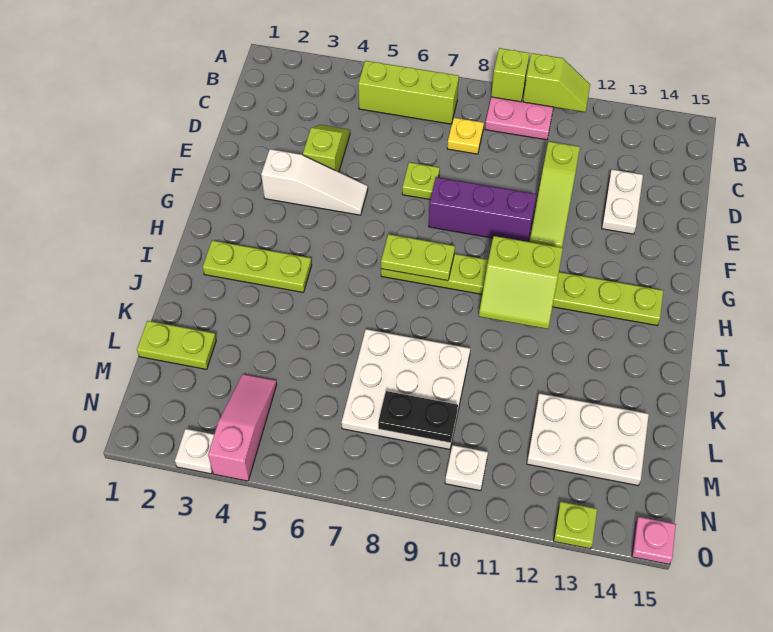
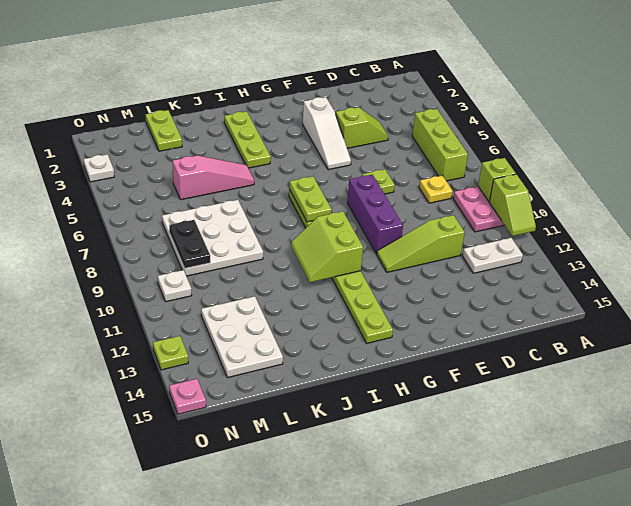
white 1x2 plate [602,170,643,234] -> white 1x2 plate moved to [463,238,523,273]
pink 1x3 slope [208,374,277,481] -> pink 1x3 slope moved to [173,155,254,200]

